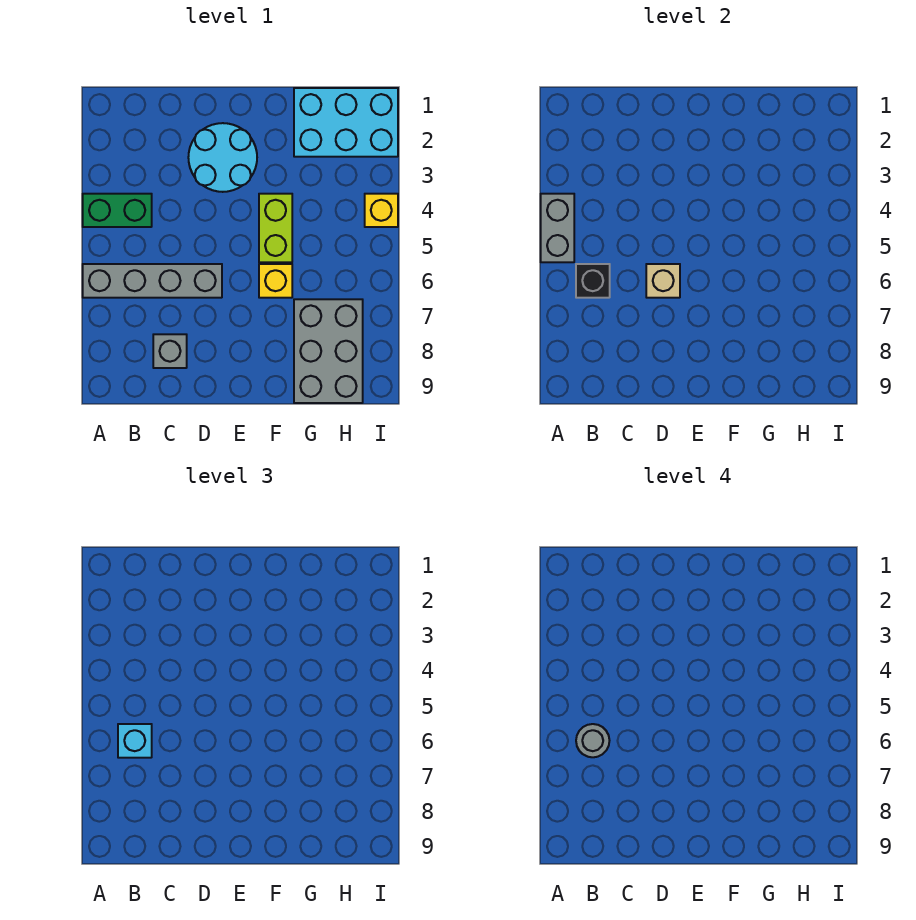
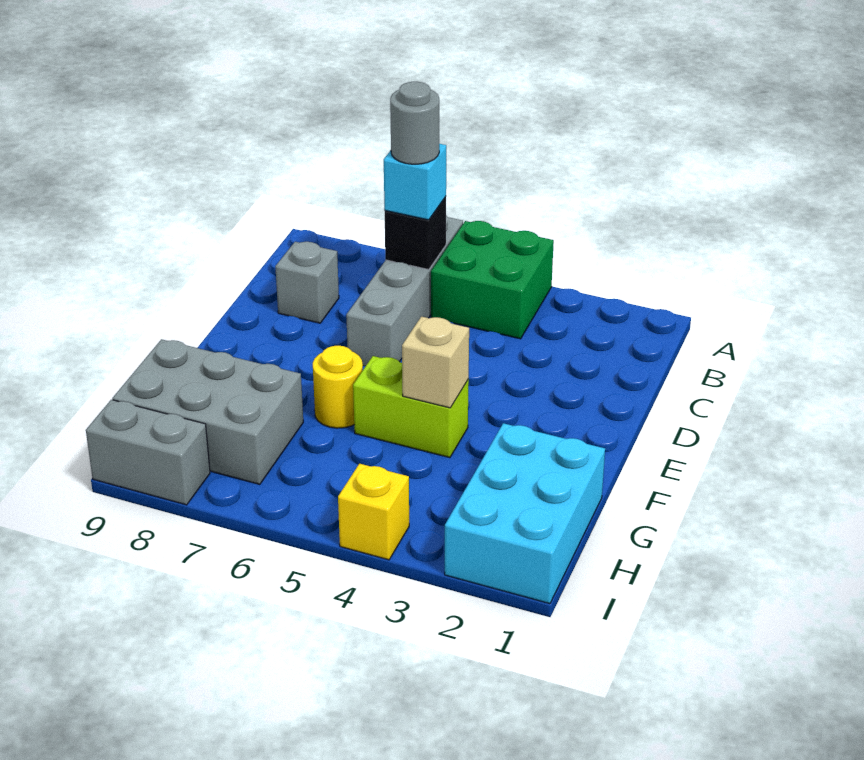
green 1x2 brick [83,194,152,227] -> green 2x2 brick [431,221,554,339]
grey 1x2 brick [541,194,574,262] -> grey 1x2 brick moved to [86,400,210,505]
cyan 2x2 round brick [188,123,257,192] -> none
tan 1x1 brick [646,264,680,298] -> tan 1x1 brick moved to [402,317,469,408]
yellow 1x1 brick [259,264,292,298] -> yellow 1x1 round brick [313,346,363,428]

